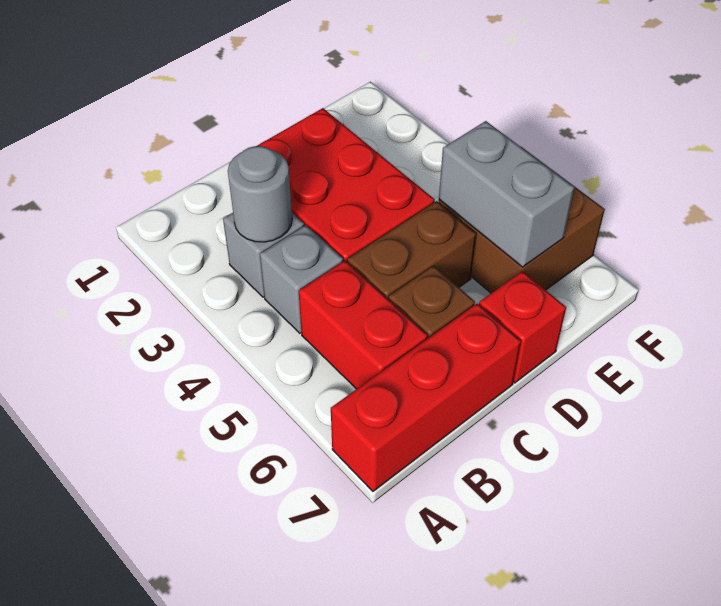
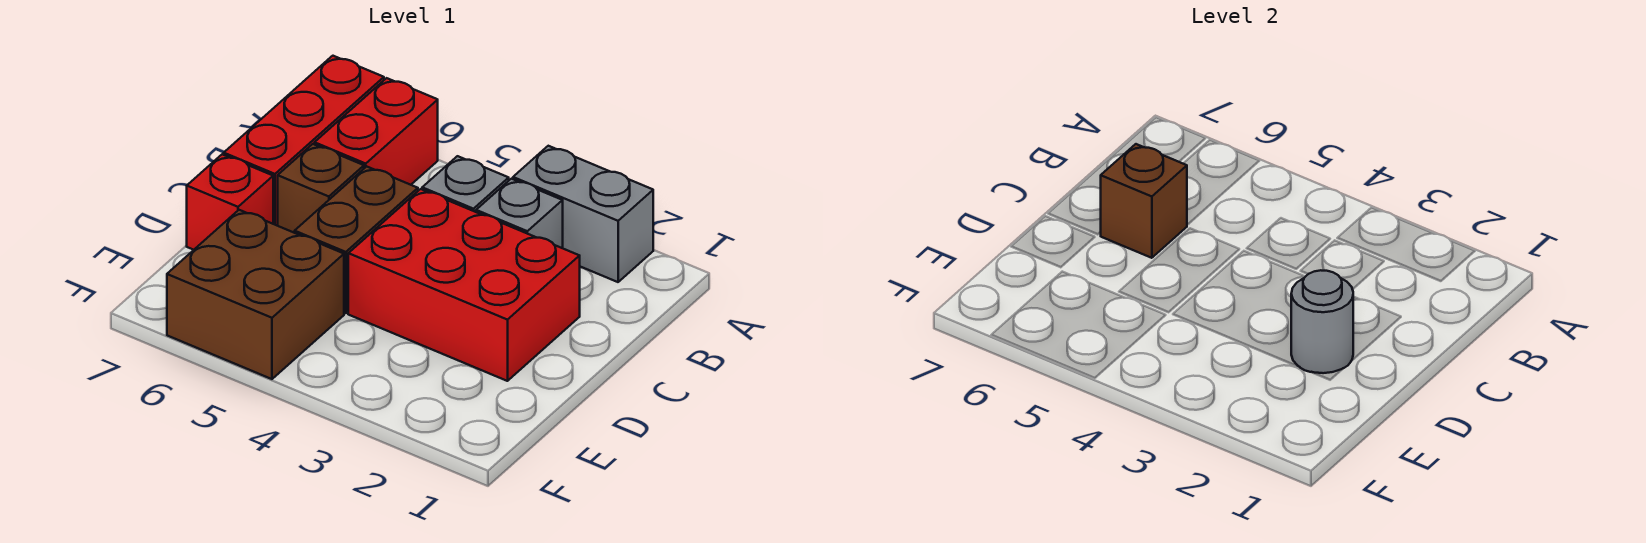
grey 1x1 round brick [228,146,292,242] -> grey 1x1 round brick moved to [1291,270,1353,373]
red 1x2 brick [299,261,428,389] -> red 1x2 brick turned to [315,78,438,185]
none -> brown 1x1 brick [1101,144,1187,258]
grey 1x2 brick [439,121,575,267] -> grey 1x2 brick moved to [513,146,653,282]

